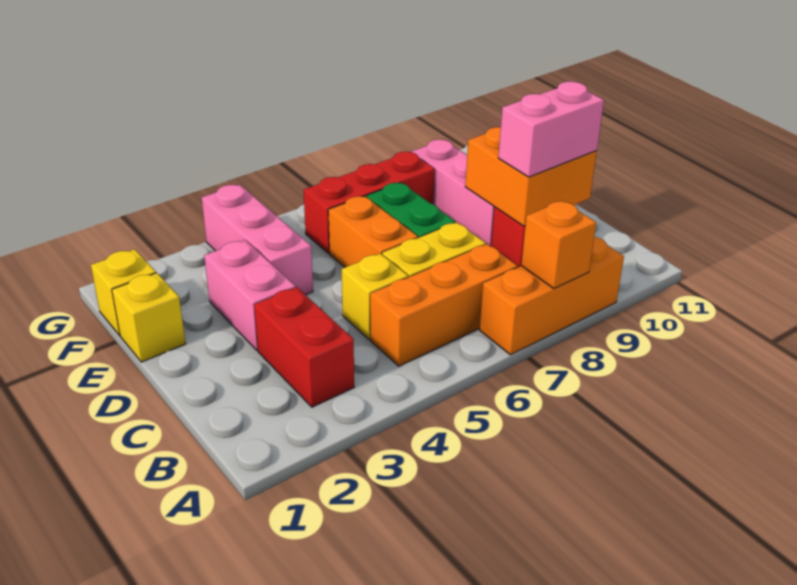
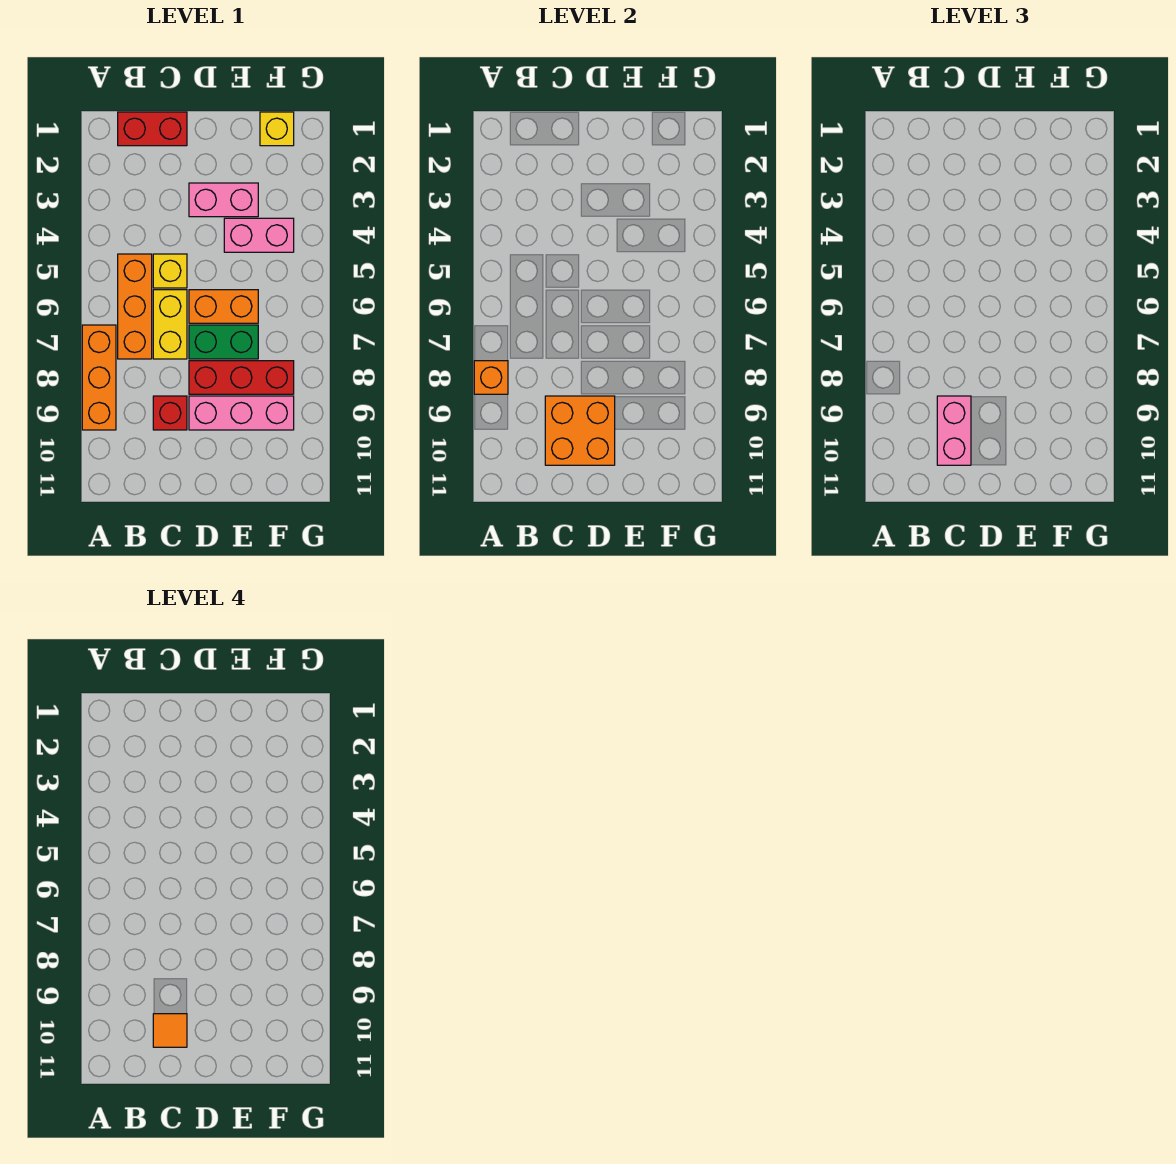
red 1x2 brick [254,287,354,407] -> red 1x2 brick moved to [118,112,187,146]
none -> orange 1x1 tile [153,1014,187,1047]
yellow 1x1 brick [112,273,186,362] -> none
pink 1x3 brick [202,185,313,295] -> pink 1x2 brick [224,218,294,252]
red 1x3 brick [304,152,435,253] -> red 1x3 brick turned to [189,361,294,394]

